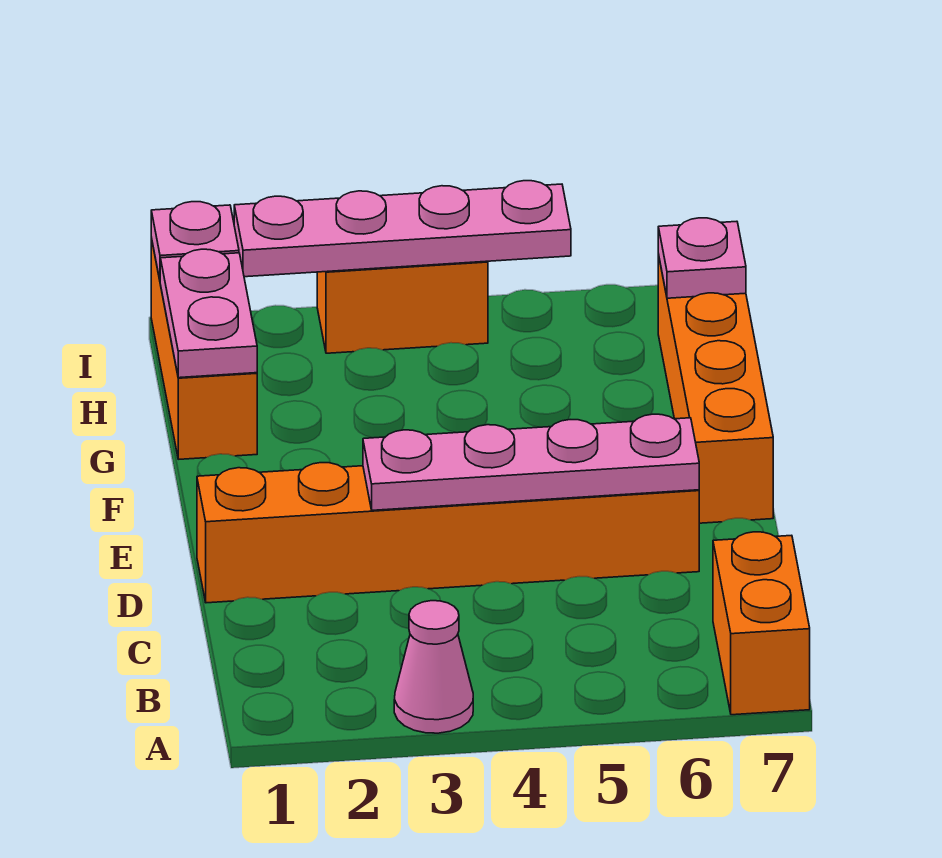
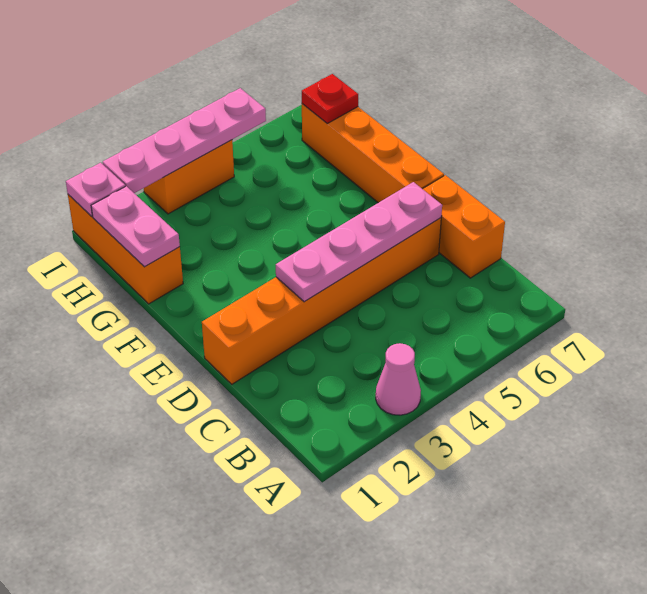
orange 1x2 brick [713,532,810,715] -> orange 1x2 brick moved to [423,175,505,278]
pink 1x1 plate [658,218,746,298] -> red 1x1 plate [302,74,358,123]

